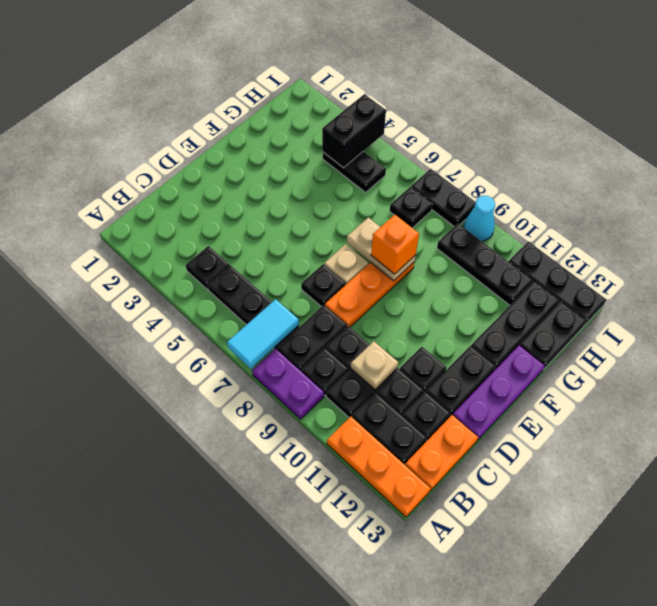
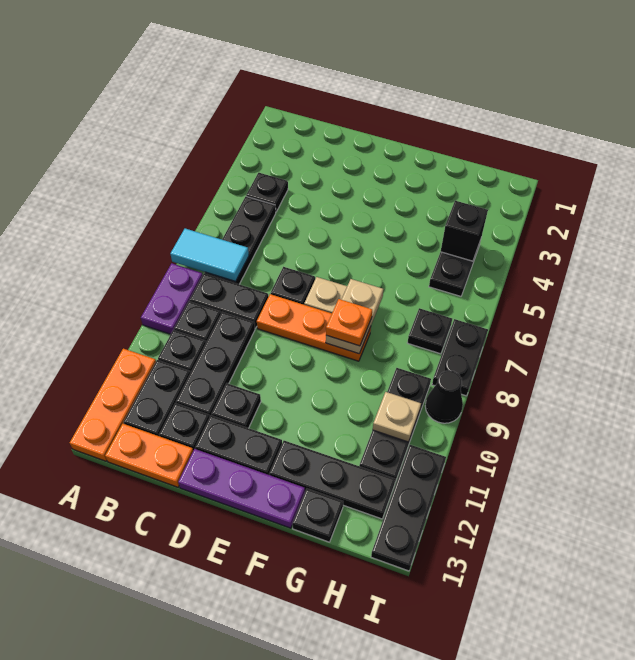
tan 1x1 plate [351,341,398,389] -> tan 1x1 plate moved to [373,392,421,442]
orange 1x1 brick [371,215,419,274] -> orange 1x1 plate [326,299,372,346]
black 1x2 plate [520,302,586,370] -> black 1x1 plate [292,489,343,542]
black 1x2 brick [322,94,386,168] -> black 1x1 brick [441,201,488,261]
cyan 1x1 cone [464,196,495,241] -> black 1x1 cone [425,371,463,423]

